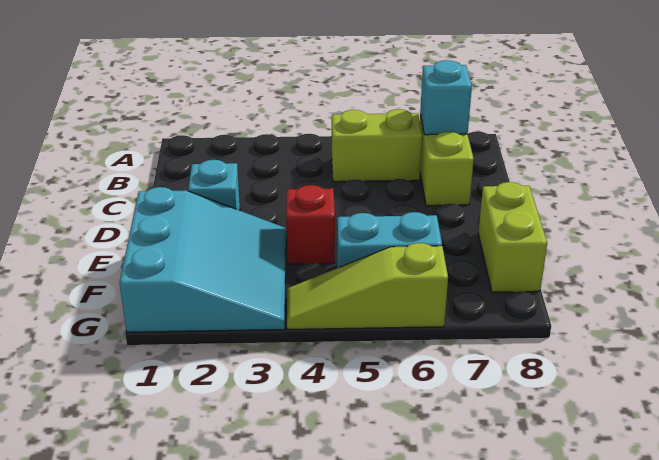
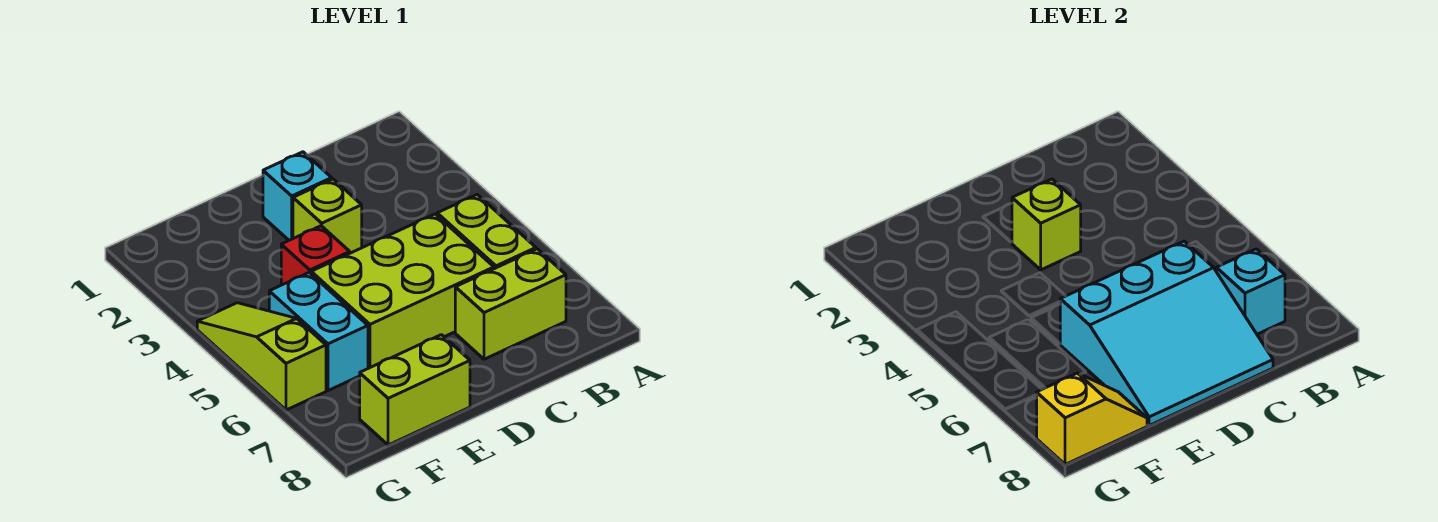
none -> lime 2x3 brick [311,214,494,368]
none -> lime 1x1 brick [293,179,362,253]
none -> lime 1x1 brick [1012,179,1081,270]
cyan 3x3 slope [120,187,286,332] -> cyan 3x3 slope moved to [1060,241,1273,426]
none -> yellow 1x2 slope [1037,373,1147,465]

